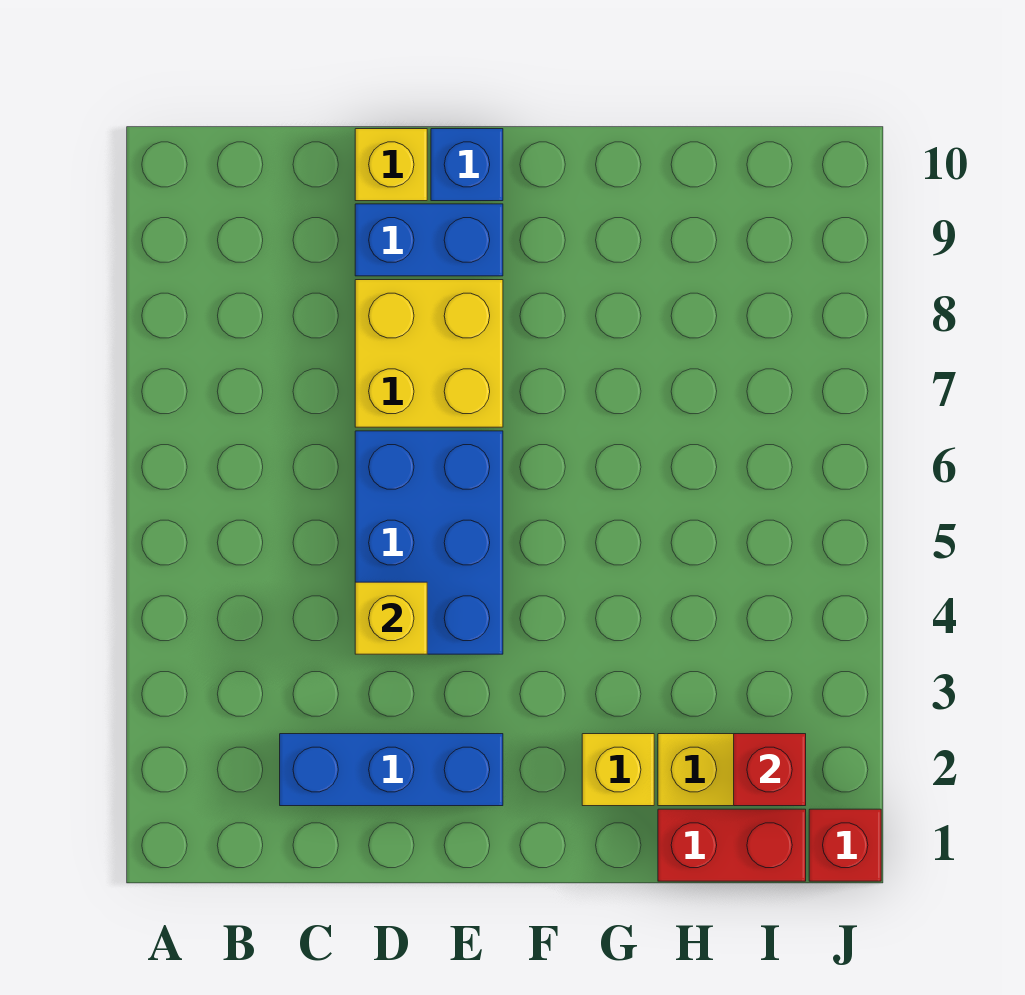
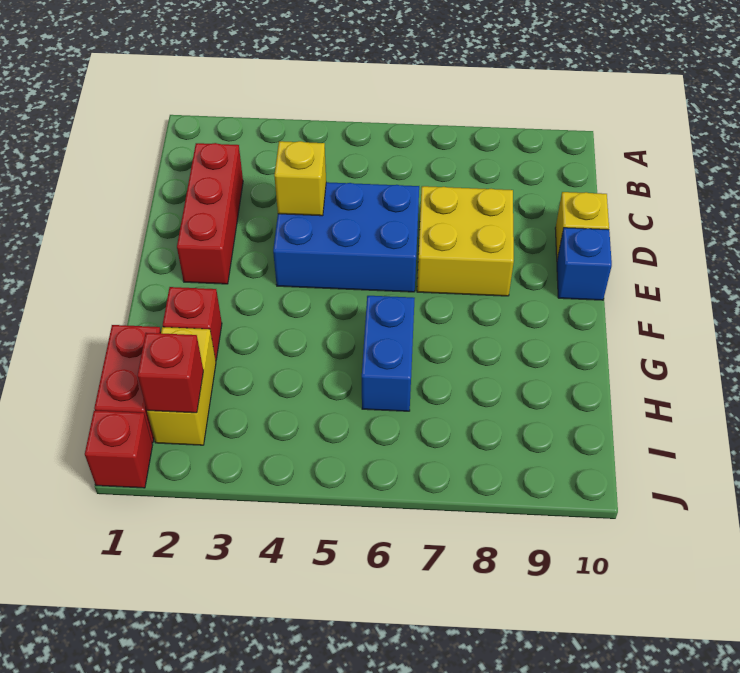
blue 1x3 brick [280,734,503,806] -> red 1x3 brick [177,143,243,284]
blue 1x2 brick [355,204,503,276] -> blue 1x2 brick moved to [362,296,415,411]
yellow 1x1 brick [582,734,654,806] -> red 1x1 brick [163,287,222,360]

